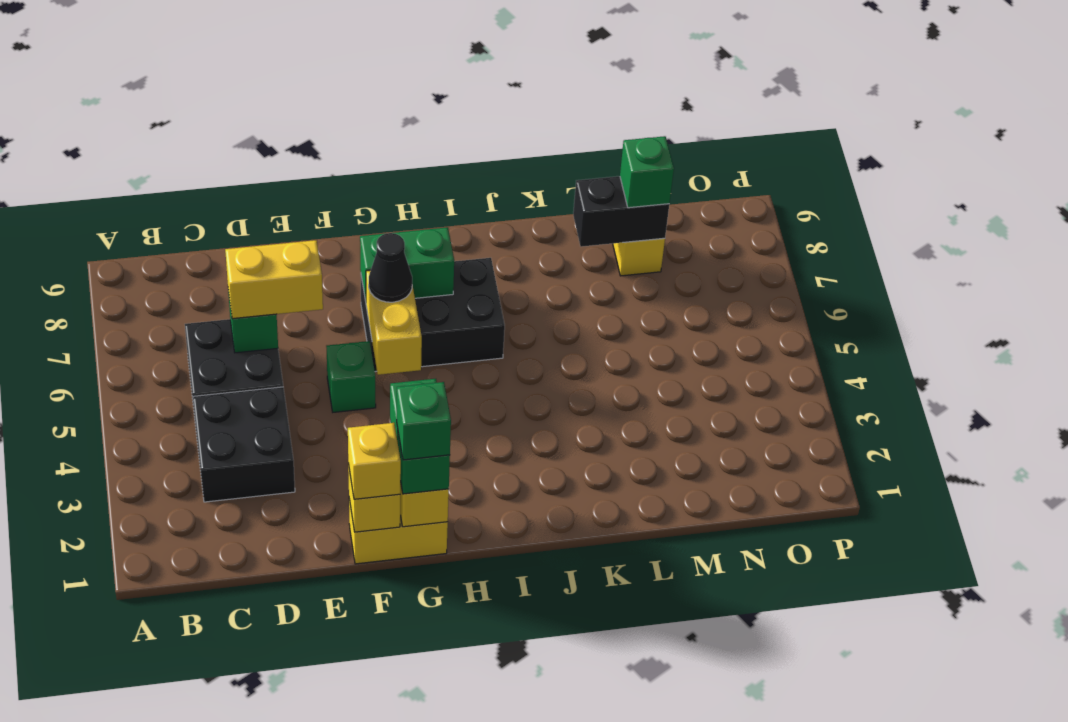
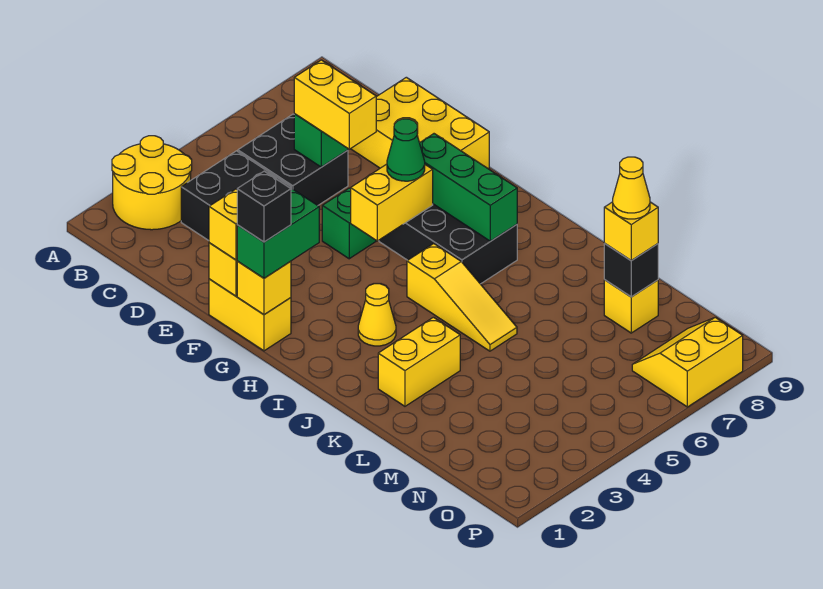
none -> yellow 2x2 round brick [112,136,192,230]
none -> yellow 2x3 brick [351,77,489,168]
green 1x1 brick [397,382,451,460] -> black 1x1 brick [237,171,291,242]
black 1x1 cone [369,233,412,302] -> green 1x1 cone [387,119,425,181]
green 1x2 brick [360,227,454,301] -> green 1x3 brick [420,134,517,241]
none -> yellow 1x1 cone [358,284,396,346]
none -> yellow 1x3 slope [407,244,517,351]
none -> yellow 1x2 brick [378,317,460,406]
black 1x2 brick [573,176,669,247] -> black 1x1 brick [604,244,658,297]
green 1x1 brick [620,136,674,208] -> yellow 1x1 brick [604,202,658,261]
none -> yellow 1x1 cone [613,157,650,219]
none -> yellow 2x2 slope [632,317,743,407]

